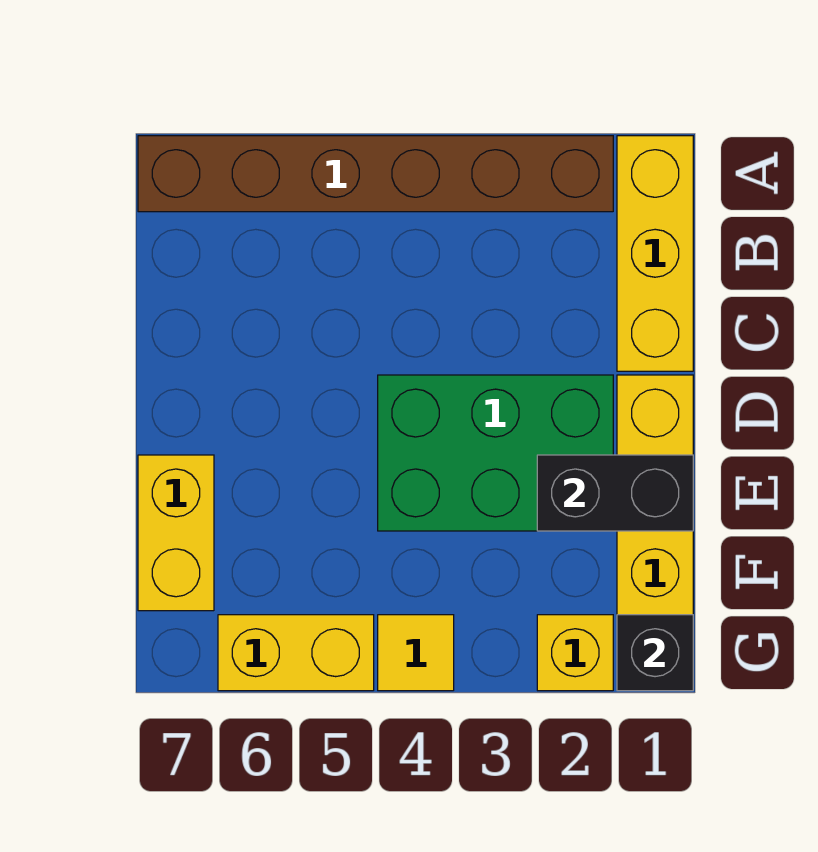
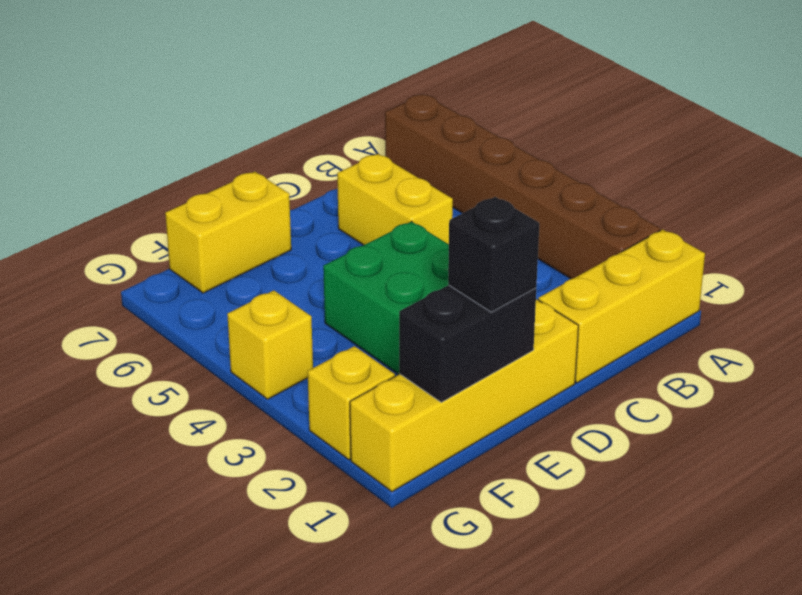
black 1x2 brick [537,455,693,531] -> black 1x2 brick turned to [399,285,536,402]
black 1x1 brick [617,615,693,691] -> black 1x1 brick moved to [448,197,539,312]
yellow 1x1 tile [378,615,454,691] -> yellow 1x1 brick [227,290,313,399]
yellow 1x2 brick [218,615,374,691] -> yellow 1x2 brick moved to [337,154,453,245]

